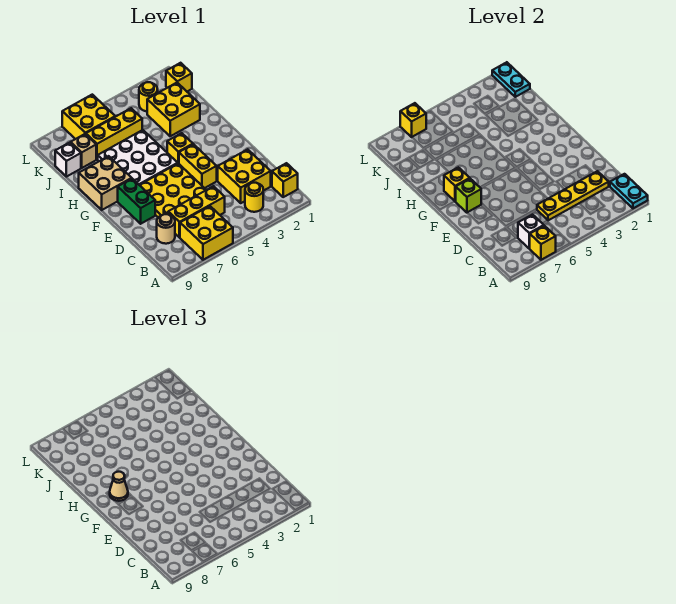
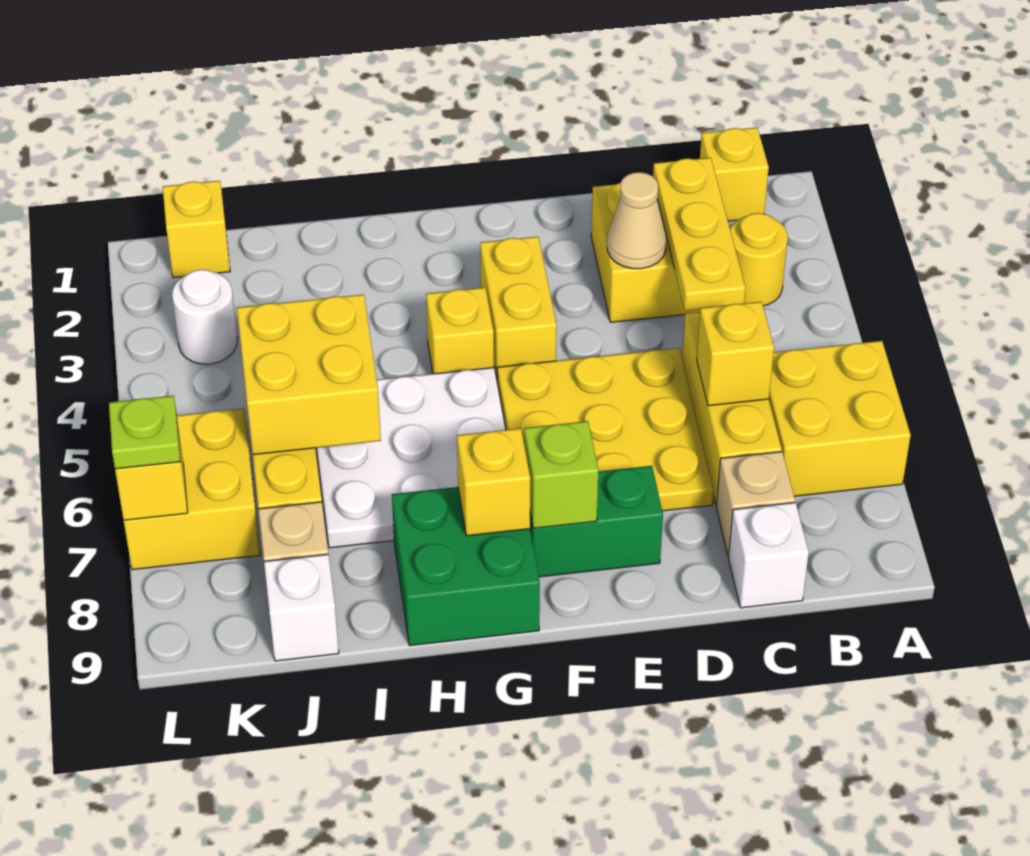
cyan 1x2 plate [610,174,648,209] -> none
yellow 1x1 brick [529,226,556,260] -> yellow 1x1 brick moved to [697,302,774,406]
white 1x1 brick [518,215,544,248] -> white 1x1 brick moved to [729,502,809,608]
yellow 1x4 plate [537,171,609,220] -> yellow 1x3 plate [653,158,745,311]
tan 1x1 round brick [157,214,175,244] -> tan 1x1 brick [716,452,795,556]
yellow 1x2 brick [179,144,217,188] -> yellow 1x2 brick turned to [480,237,557,379]
tan 2x2 brick [79,156,132,210] -> green 2x2 brick [392,487,540,646]
tan 1x1 cone [110,472,128,501] -> tan 1x1 cone moved to [607,172,666,269]
yellow 2x2 brick [147,83,200,136] -> yellow 2x2 brick moved to [237,294,381,455]
cyan 1x2 plate [492,62,530,97] -> none
yellow 1x1 round brick [139,82,158,111] -> white 1x1 round brick [172,270,237,364]
none -> lime 1x1 plate [109,396,180,469]

